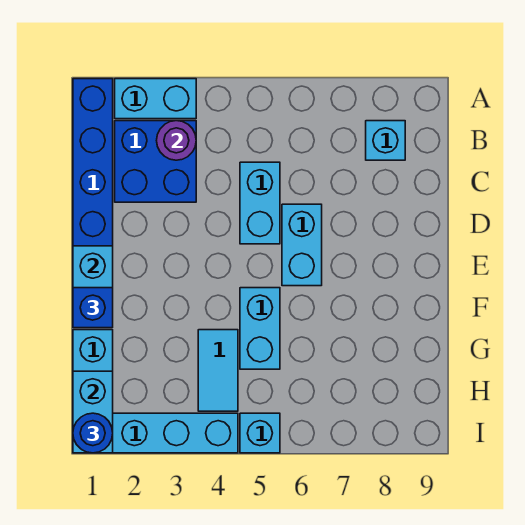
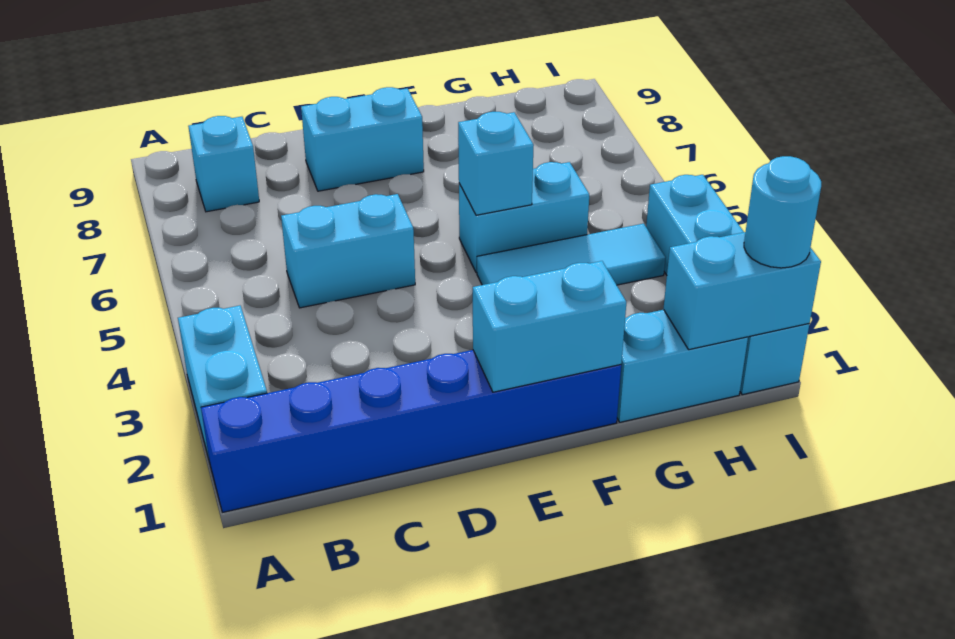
blue 2x2 brick [115,121,196,202] -> none
purple 1x1 round brick [157,121,196,160] -> none
cyan 1x2 brick [282,204,322,286] -> cyan 1x2 brick moved to [301,87,424,191]
blue 1x1 brick [73,288,113,328] -> none
cyan 1x2 tile [198,330,238,411] -> cyan 1x3 tile [477,224,665,285]
blue 1x1 round brick [73,413,113,453] -> cyan 1x1 round brick [744,156,821,268]
cyan 1x1 brick [240,413,280,453] -> cyan 1x1 brick moved to [458,112,534,215]

